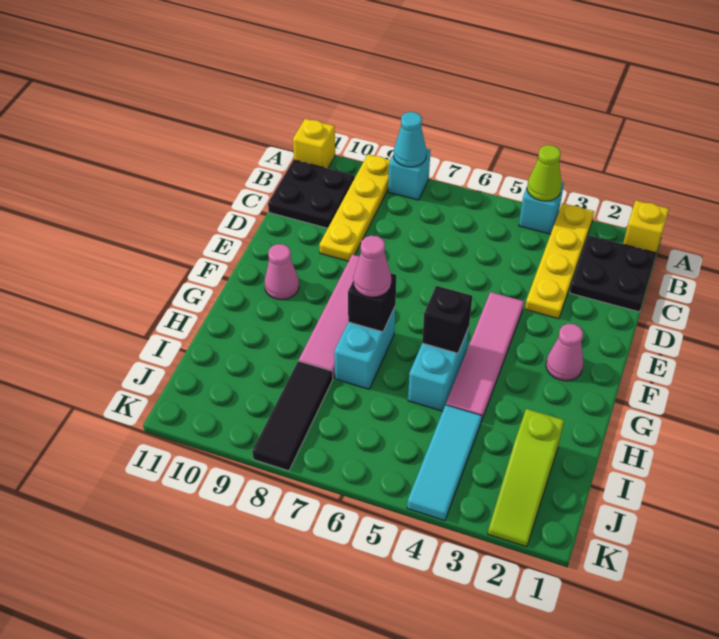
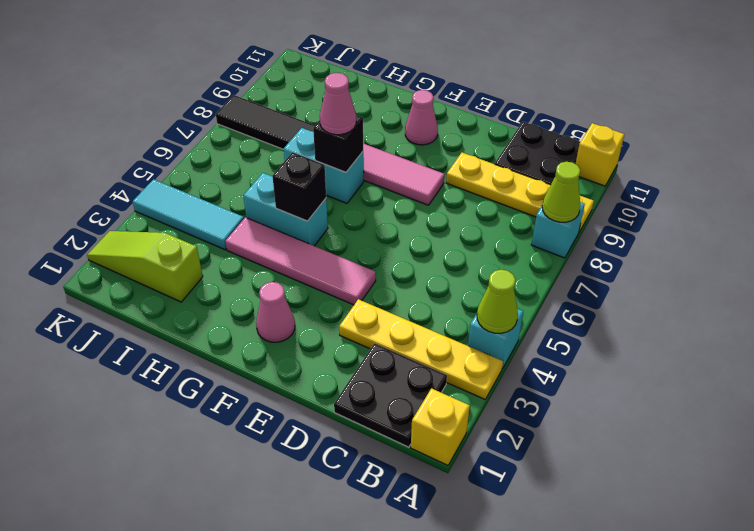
cyan 1x1 cone [394,112,427,167] -> lime 1x1 cone [542,162,581,222]

